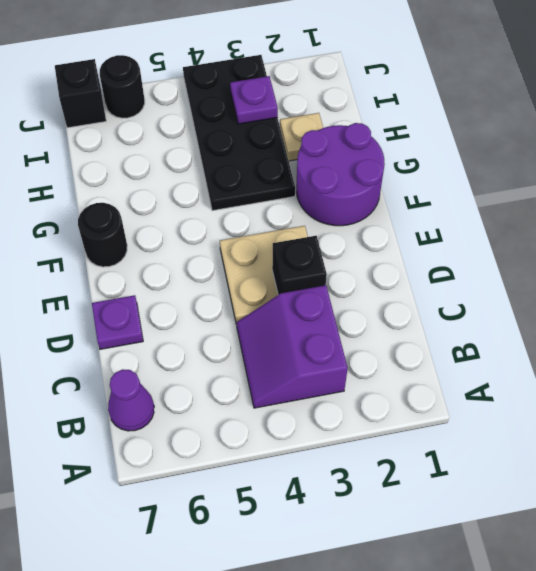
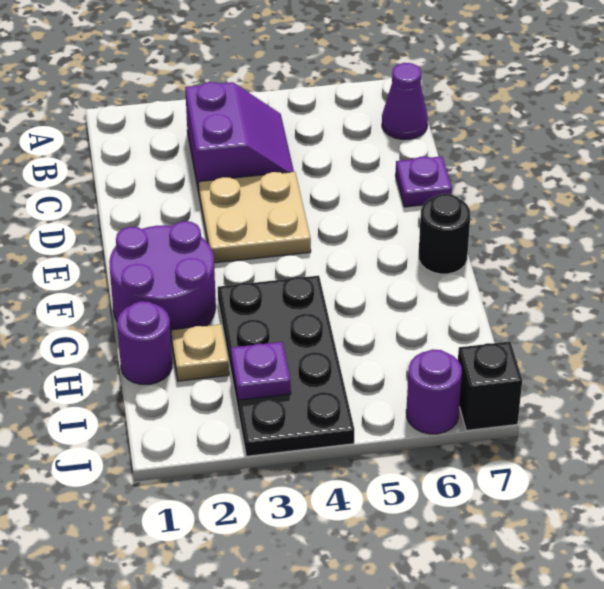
black 1x1 brick [272,236,327,295] -> none
none -> purple 1x1 round brick [117,301,172,384]
black 1x1 round brick [100,55,145,118] -> purple 1x1 round brick [406,349,462,434]

